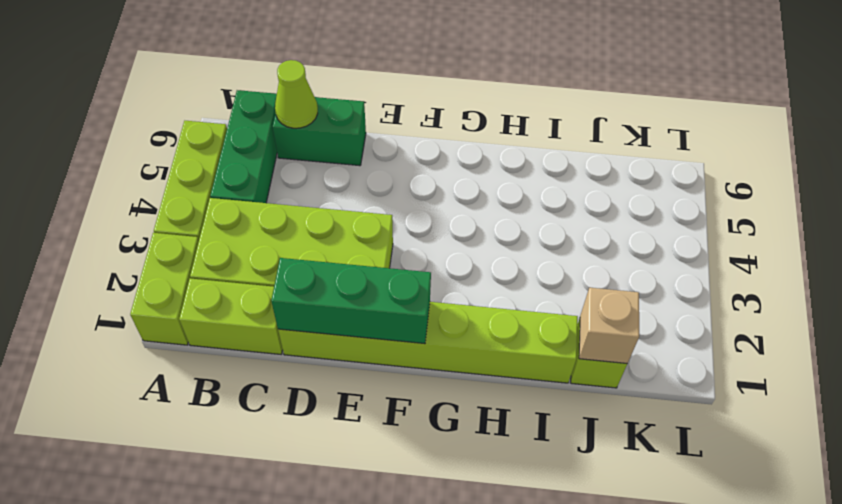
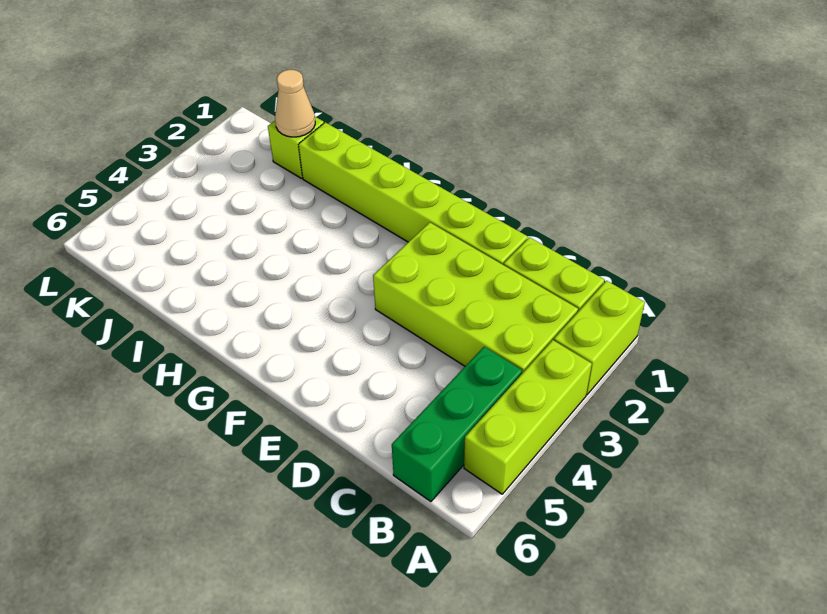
green 1x2 brick [273,97,366,166] -> none
lime 1x1 cone [275,60,318,128] -> none
green 1x3 brick [271,258,431,344] -> none
tan 1x1 brick [579,288,639,364] -> tan 1x1 cone [275,70,315,137]

